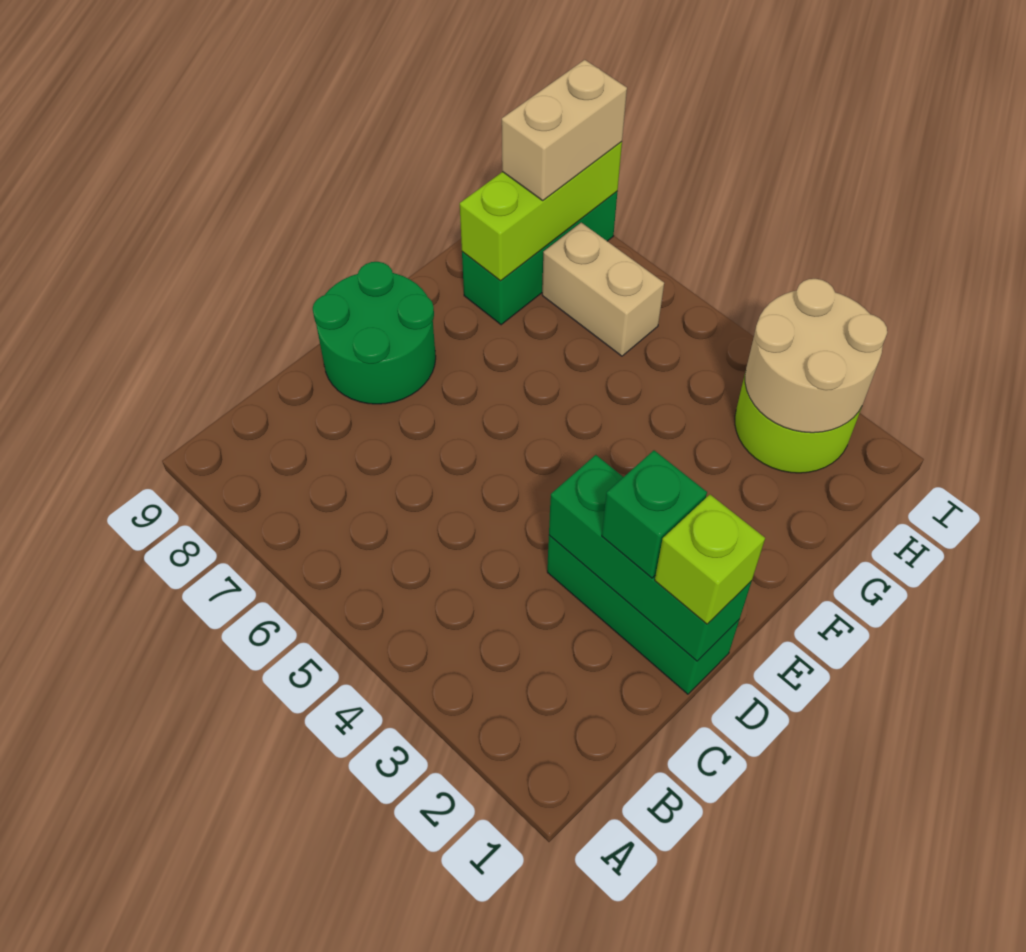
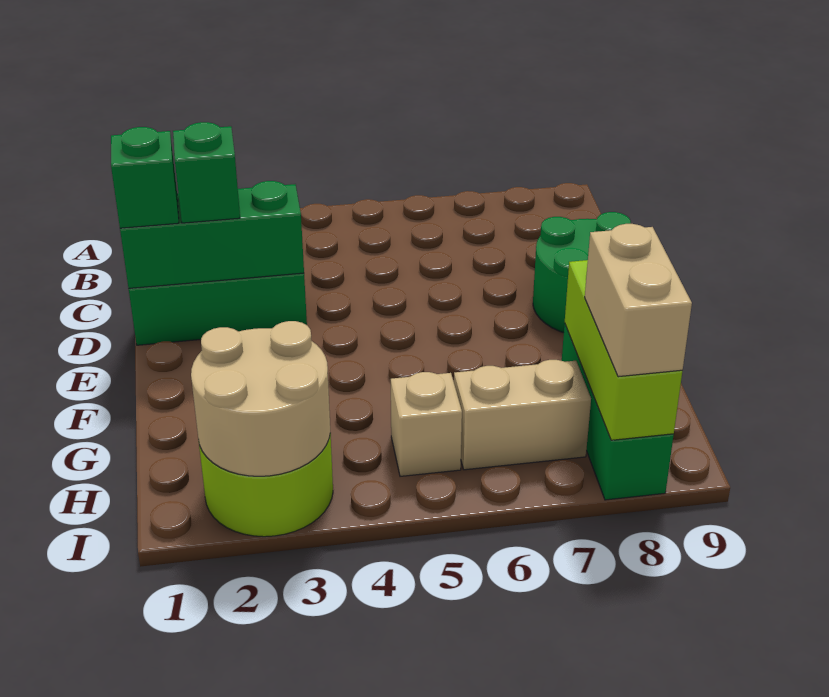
lime 1x1 brick [655,495,765,624] -> green 1x1 brick [111,127,179,228]
none -> tan 1x1 brick [391,372,462,476]

